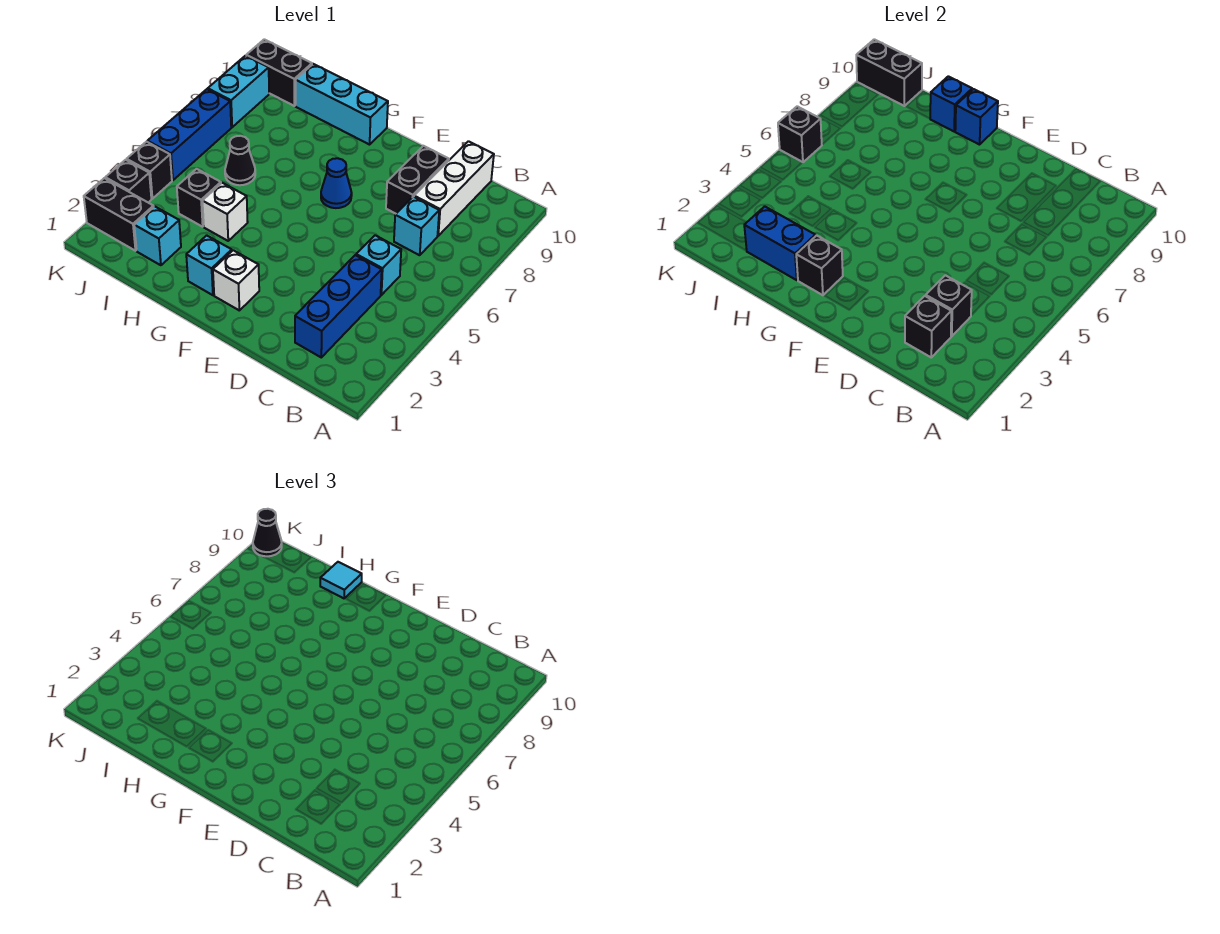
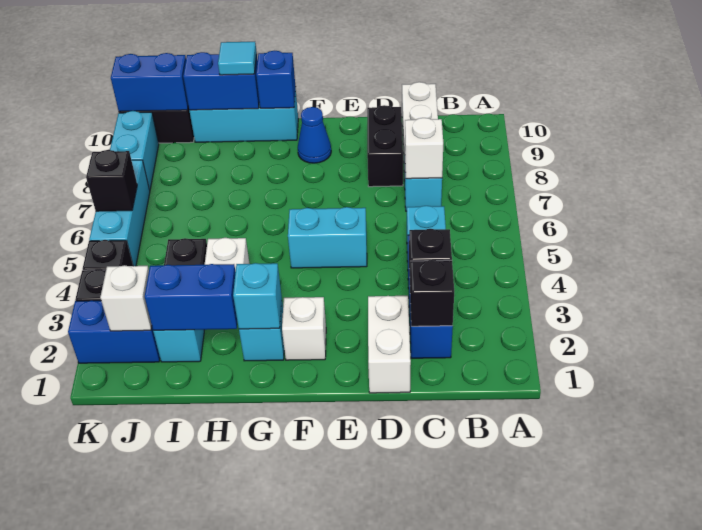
none -> white 1x1 brick [405,118,443,179]
none -> white 1x2 brick [368,296,411,393]
none -> cyan 1x2 brick [288,207,367,268]
blue 1x1 cone [321,158,352,208] -> blue 1x1 cone moved to [298,107,331,163]
black 1x1 brick [796,235,843,295] -> cyan 1x1 brick [233,263,282,329]
blue 1x1 brick [930,76,972,131] -> blue 1x2 brick [183,52,259,110]
black 1x1 cone [225,136,255,185] -> none
black 1x2 brick [84,178,154,251] -> blue 1x2 brick [68,301,160,363]
none -> white 1x1 brick [100,265,152,331]
black 1x2 brick [856,39,922,106] -> blue 1x2 brick [111,53,188,112]
blue 1x3 brick [147,89,231,180] -> cyan 1x3 brick [89,160,150,266]
black 1x1 cone [253,509,282,556] -> none

